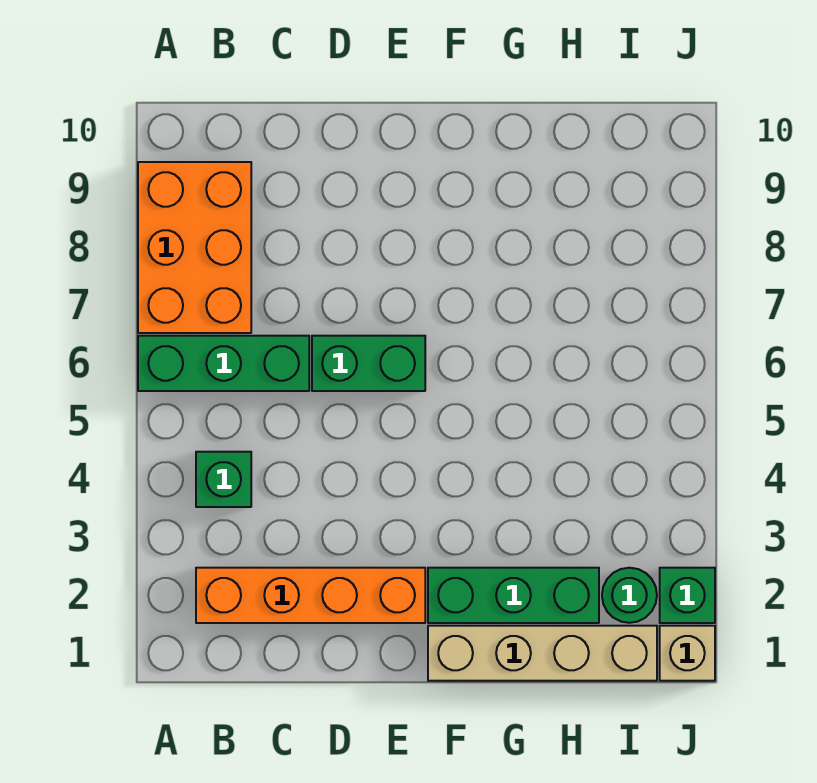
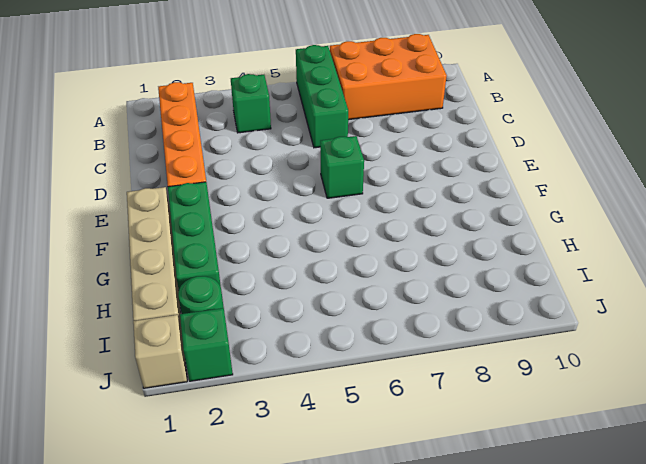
green 1x2 brick [312,336,425,391] -> green 1x1 brick [320,136,364,198]

